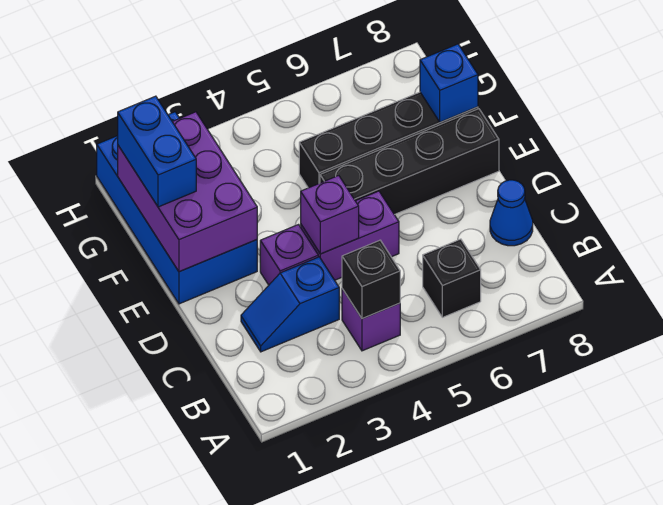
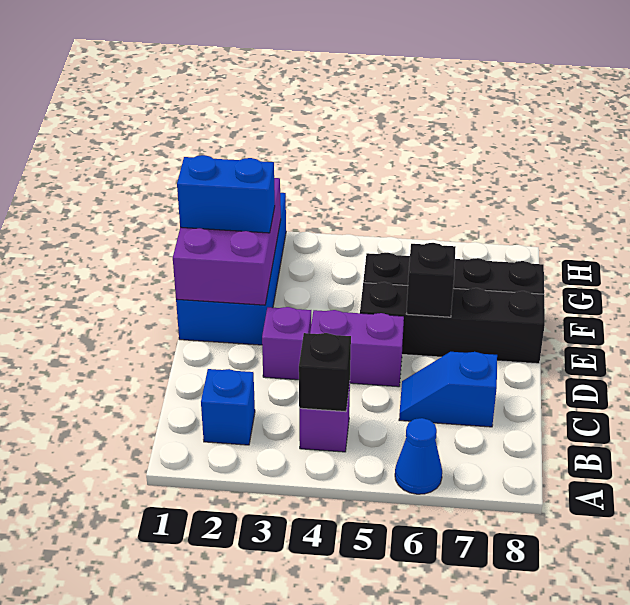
black 1x1 brick [423,239,481,317] -> black 1x1 brick moved to [406,243,456,317]
blue 1x2 slope [241,257,339,352] -> blue 1x2 slope moved to [399,352,497,427]
blue 1x1 cone [490,180,533,246] -> blue 1x1 cone moved to [395,418,442,494]
purple 1x1 brick [301,176,359,254] -> none
blue 1x2 brick [118,96,196,207] -> blue 1x2 brick turned to [177,155,275,233]
blue 1x1 brick [420,44,478,122] -> blue 1x1 brick moved to [201,369,255,445]

